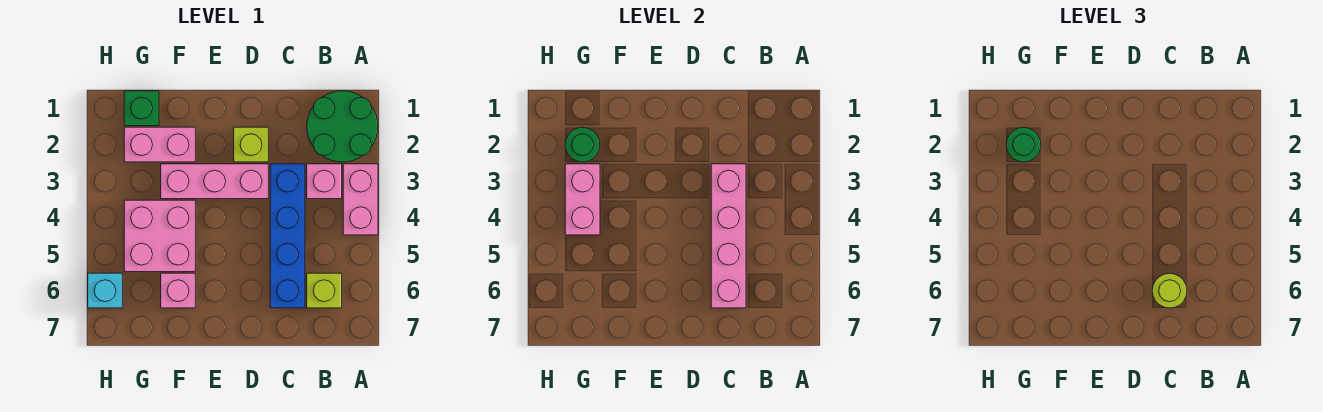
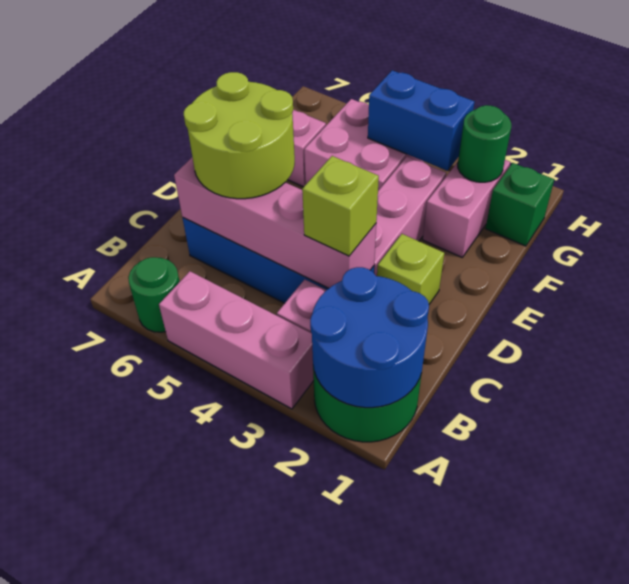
none -> blue 2x2 round brick [310,267,429,408]
pink 1x2 brick [343,164,378,235] -> pink 1x3 brick [159,271,314,409]
lime 1x1 brick [307,273,342,308] -> lime 1x1 brick moved to [302,156,379,256]
lime 1x1 round brick [1152,273,1187,308] -> lime 2x2 round brick [184,72,295,199]
green 1x1 round brick [1006,127,1041,162] -> green 1x1 round brick moved to [128,257,180,332]
pink 1x2 brick [565,164,600,235] -> blue 1x2 brick [368,70,475,171]
cyan 1x1 brick [88,273,122,308] -> none

